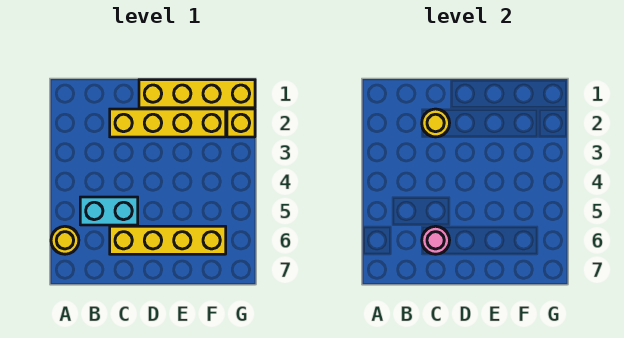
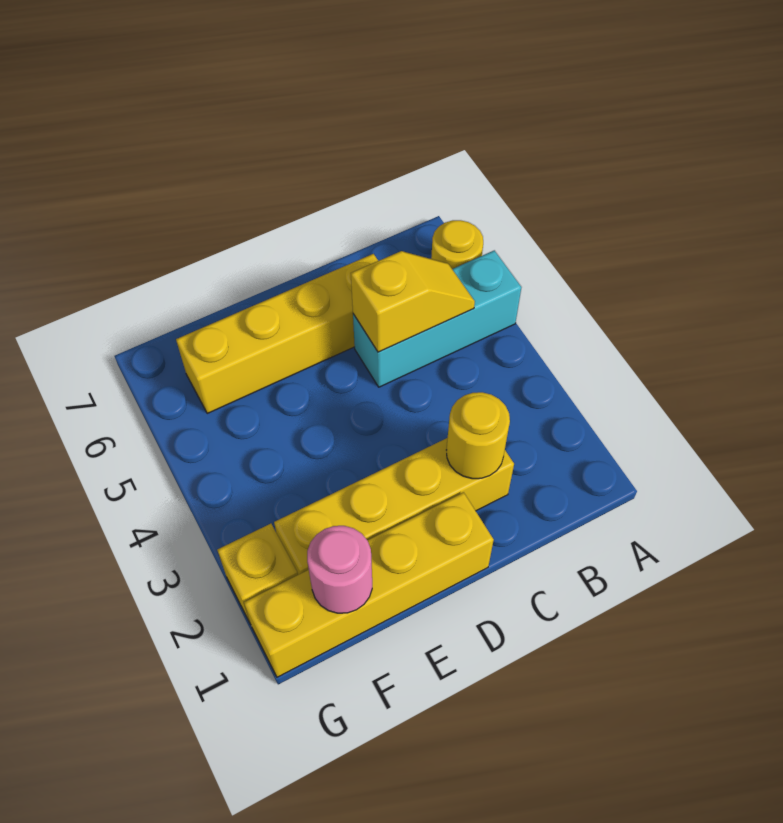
cyan 1x2 brick [80,197,138,225] -> cyan 1x3 brick [353,250,522,387]
none -> yellow 1x2 slope [351,251,475,352]
pink 1x1 round brick [422,226,450,254] -> pink 1x1 round brick moved to [307,526,372,613]

